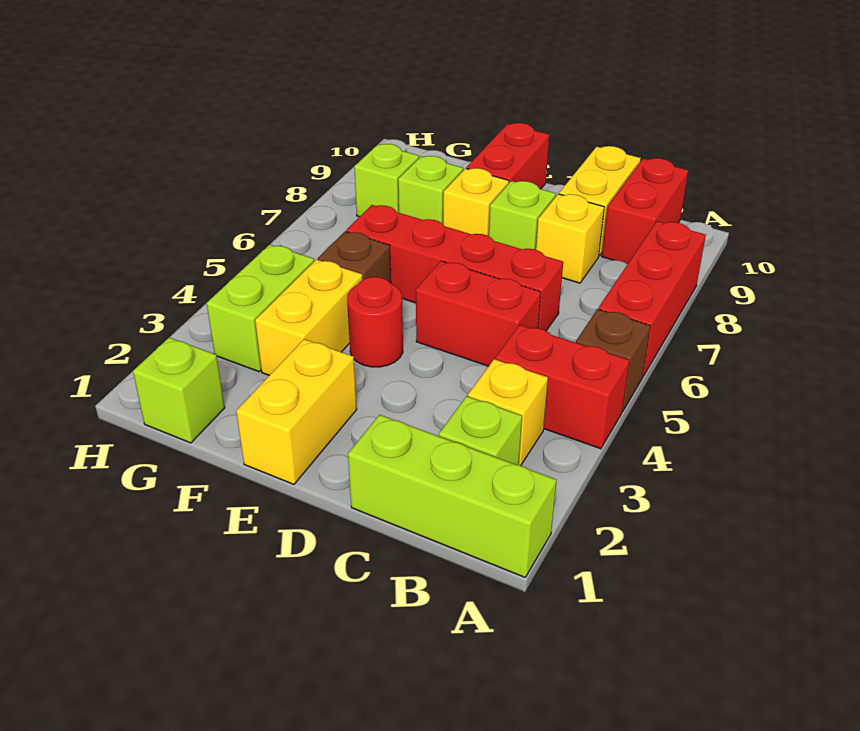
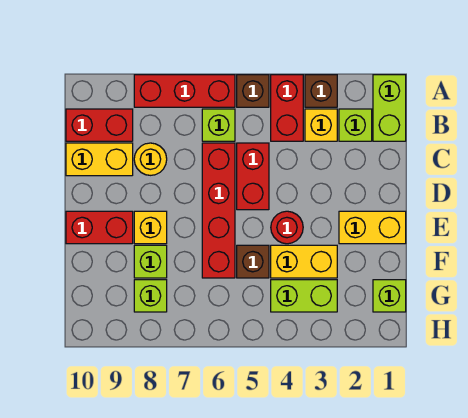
lime 1x3 brick [348,415,557,577] -> lime 1x2 brick [373,75,406,141]
none -> brown 1x1 brick [305,75,337,107]
yellow 1x1 brick [536,194,604,283] -> yellow 1x1 round brick [134,143,167,175]
lime 1x1 brick [489,181,556,250] -> lime 1x1 brick moved to [202,109,235,141]

